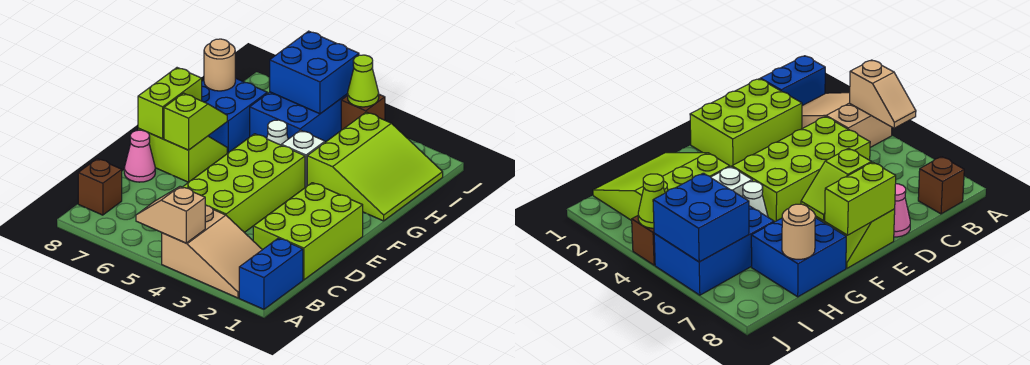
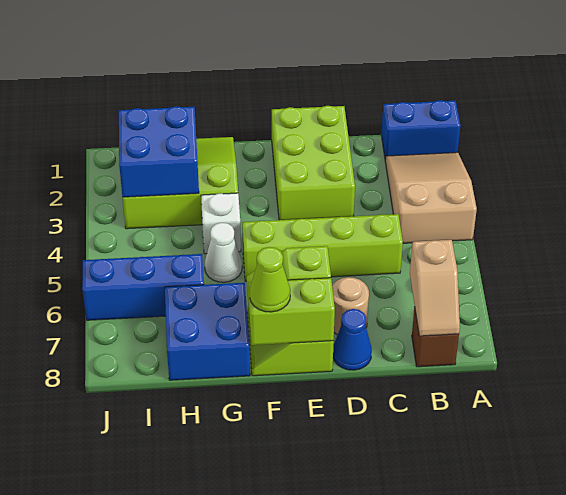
tan 1x2 slope [136,186,205,243] -> tan 1x2 slope moved to [410,240,460,336]
lime 2x3 brick [253,183,363,280] -> lime 2x3 brick turned to [272,106,355,220]
lime 2x4 brick [183,134,305,233] -> lime 1x4 brick [242,214,403,281]
pink 1x1 cone [124,130,155,182] -> blue 1x1 cone [333,309,372,370]
blue 2x3 brick [250,92,348,142] -> blue 1x3 brick [82,254,204,320]
tan 1x1 round brick [204,39,235,91] -> tan 1x1 round brick moved to [332,277,369,335]
blue 2x2 brick [270,31,359,114] -> blue 2x2 brick moved to [119,106,199,197]
brown 1x1 brick [341,94,385,130] -> none
lime 1x1 cone [348,55,379,107] -> lime 1x1 cone moved to [250,247,290,312]

